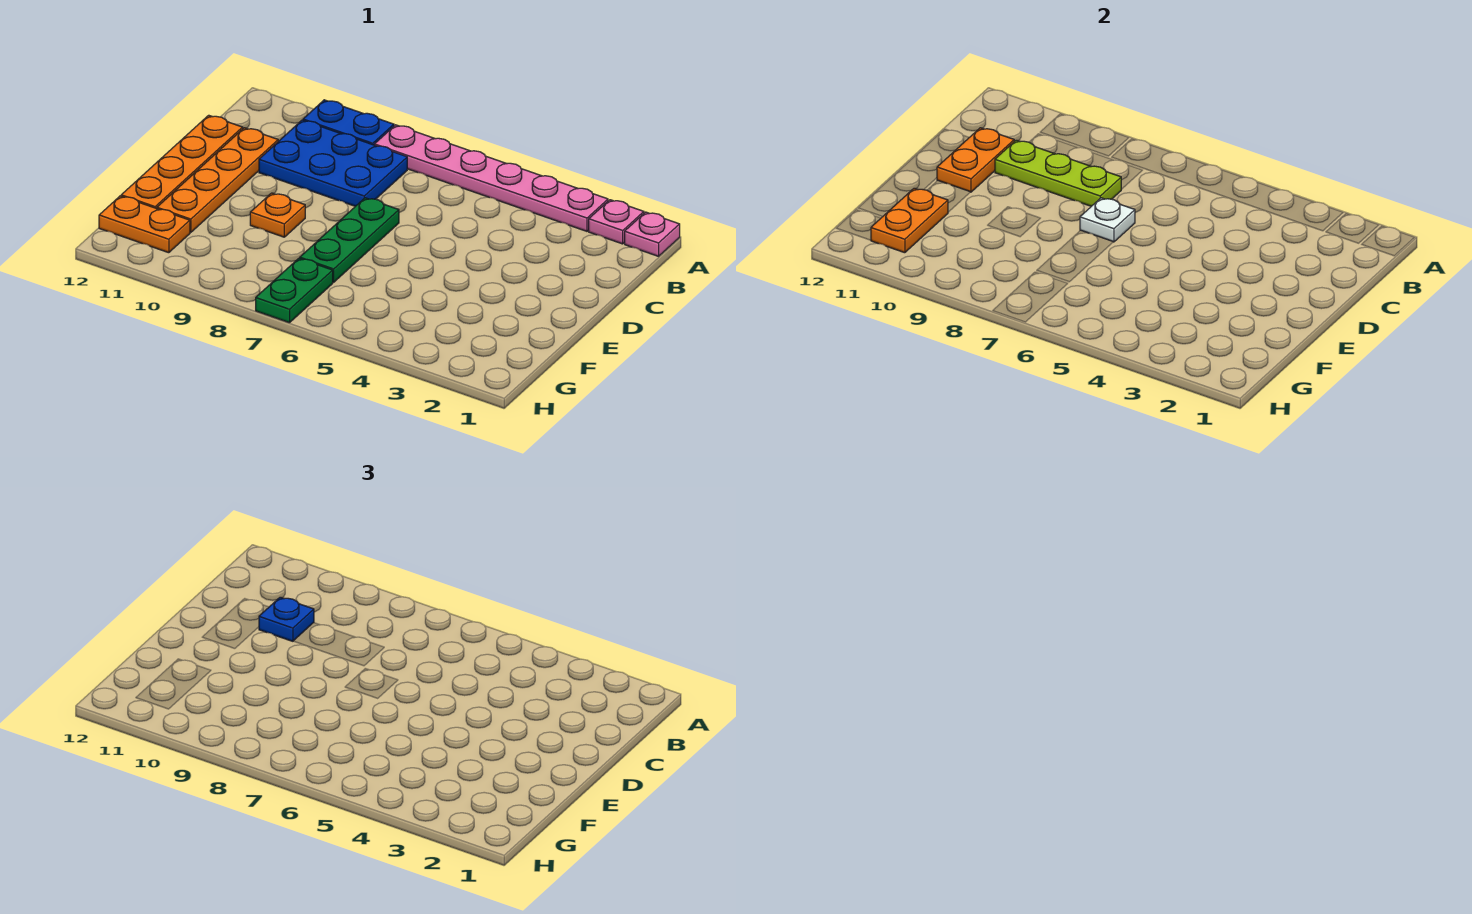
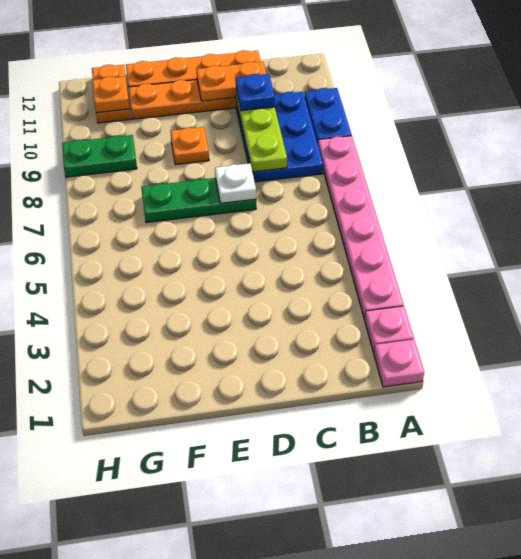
orange 1x2 plate [871,188,948,253] -> orange 1x1 plate [92,77,130,113]
green 1x2 plate [256,258,333,323] -> green 1x2 plate moved to [62,135,137,177]

